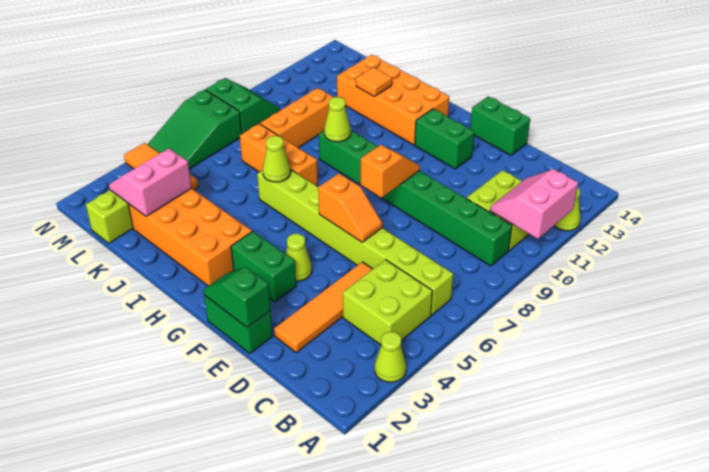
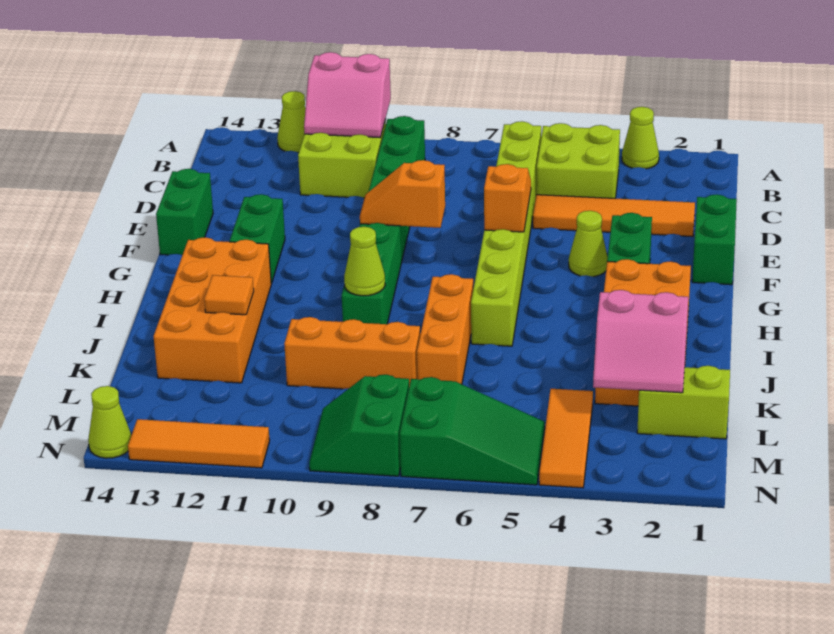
green 1x2 slope [203,267,271,328] -> none
lime 1x1 cone [263,136,291,182] -> lime 1x1 cone moved to [88,386,131,458]
none -> orange 1x3 tile [128,419,270,468]

